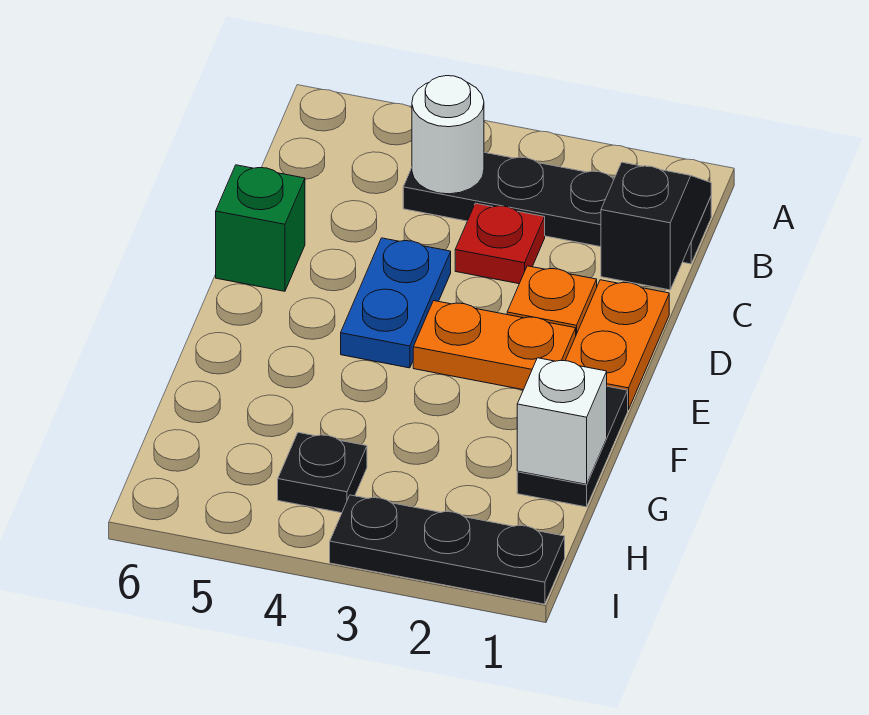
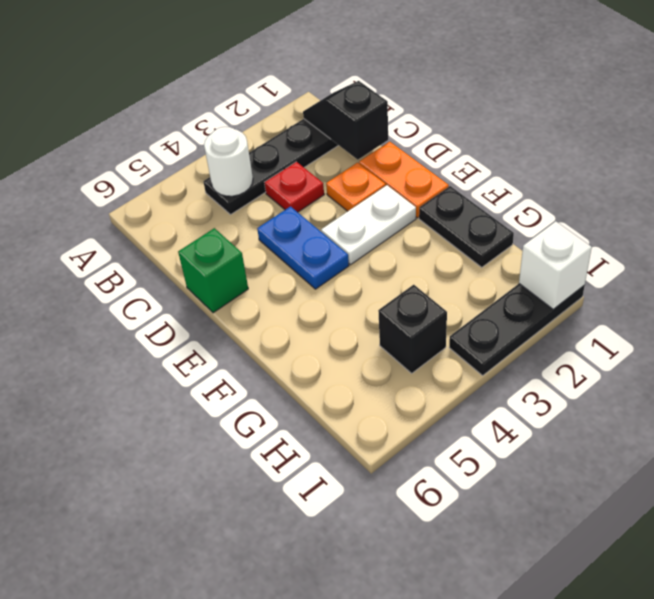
orange 1x2 plate [413,301,576,390] -> white 1x2 plate [321,185,416,265]
white 1x1 brick [517,358,607,484] -> white 1x1 brick moved to [519,221,592,309]
black 1x1 plate [278,433,367,513] -> black 1x1 brick [378,285,447,373]

